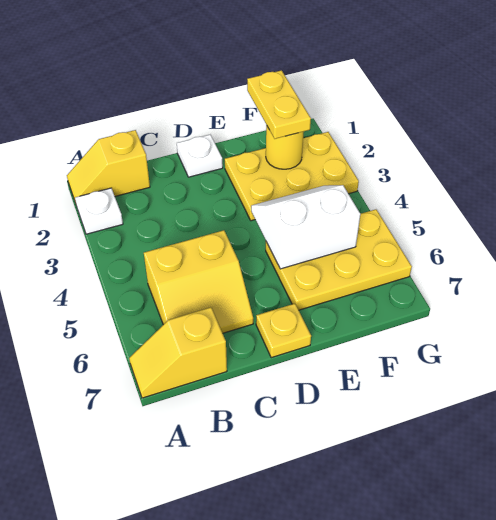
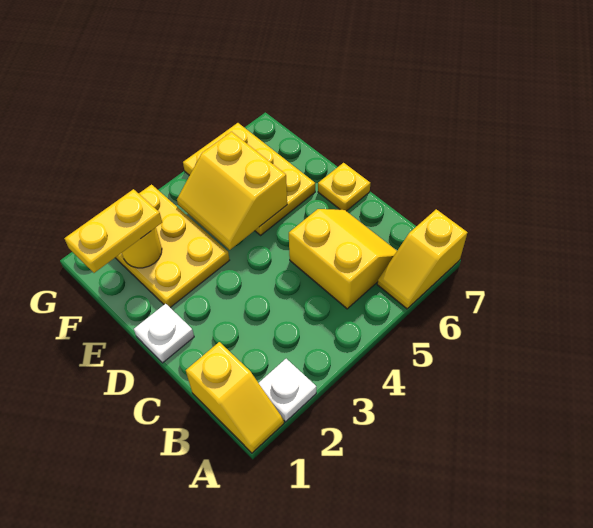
yellow 1x2 slope [129,307,227,398] -> yellow 1x2 slope turned to [377,209,468,309]
white 2x2 slope [251,185,360,269] -> yellow 2x2 slope [177,132,287,250]

